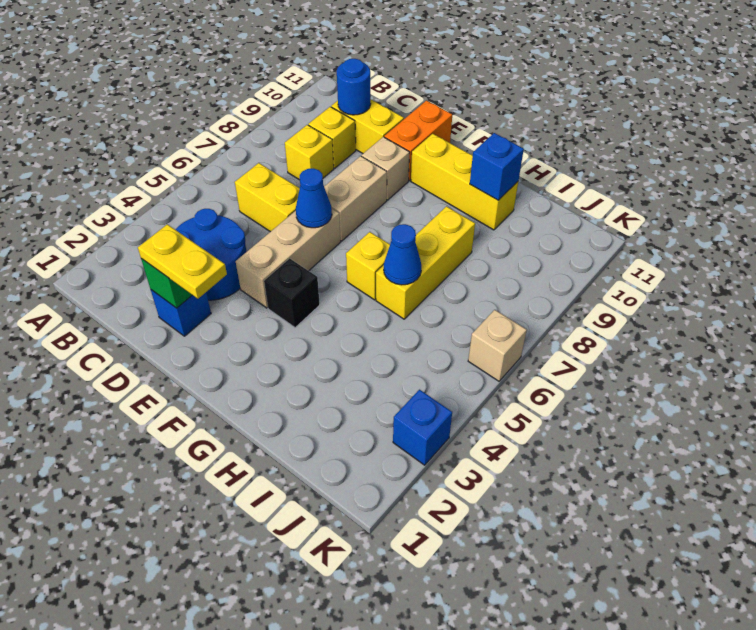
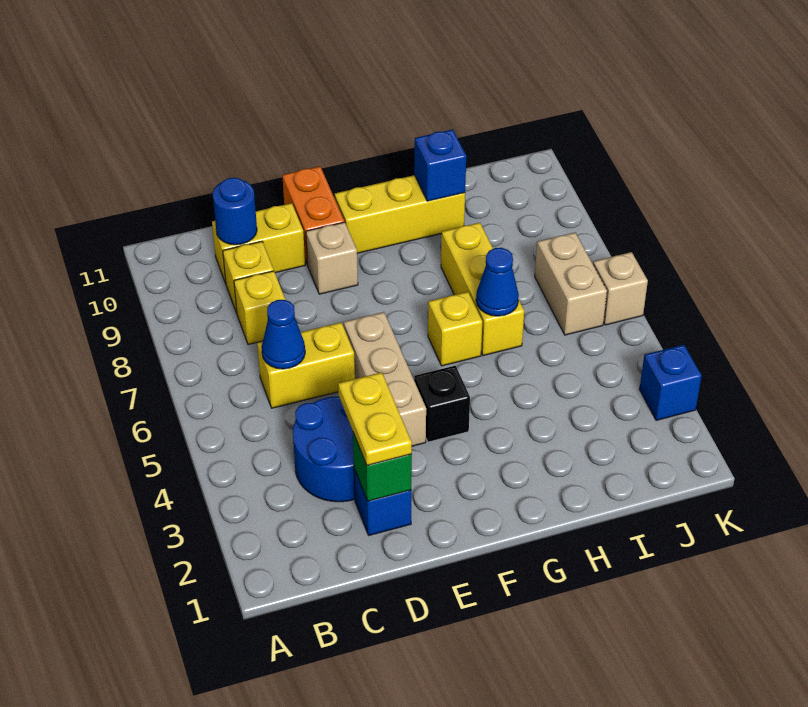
yellow 1x2 plate [138,224,227,299] -> yellow 1x2 plate turned to [338,372,412,466]
blue 1x1 cone [296,169,332,228] -> blue 1x1 cone moved to [262,300,305,369]
tan 1x2 brick [324,156,387,241] -> tan 1x2 brick moved to [535,233,607,335]

